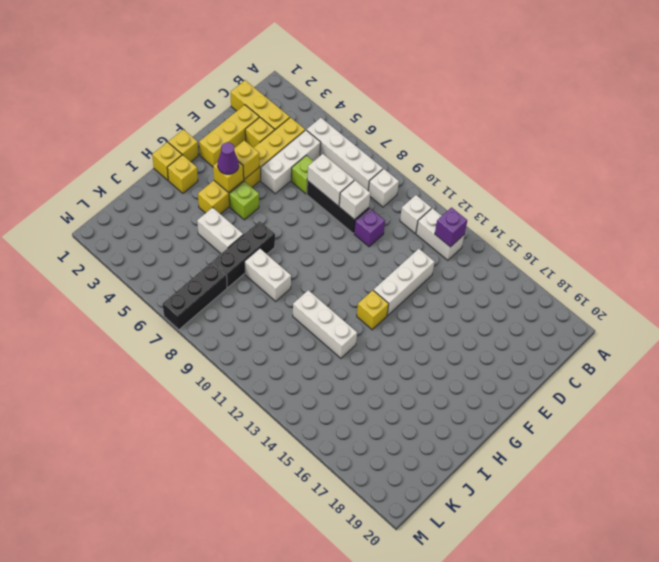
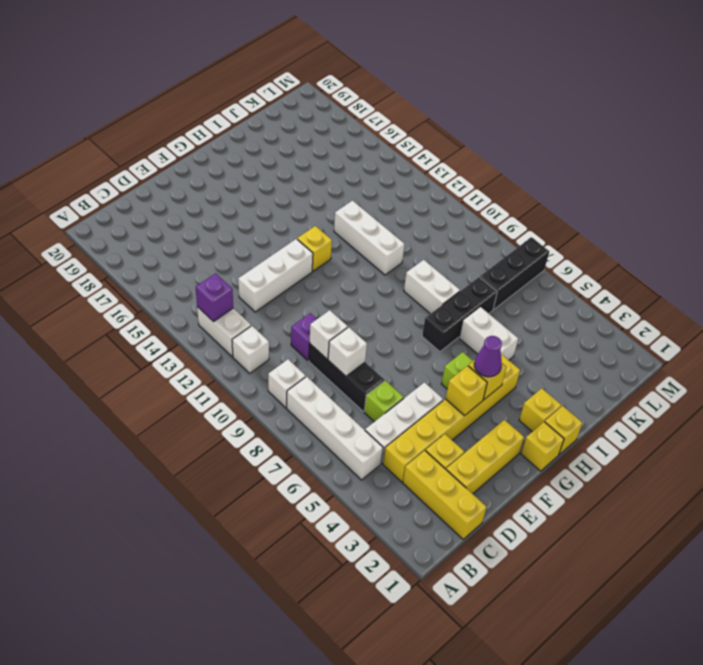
white 1x2 brick [307,154,354,206] -> white 1x1 brick [328,327,367,376]

